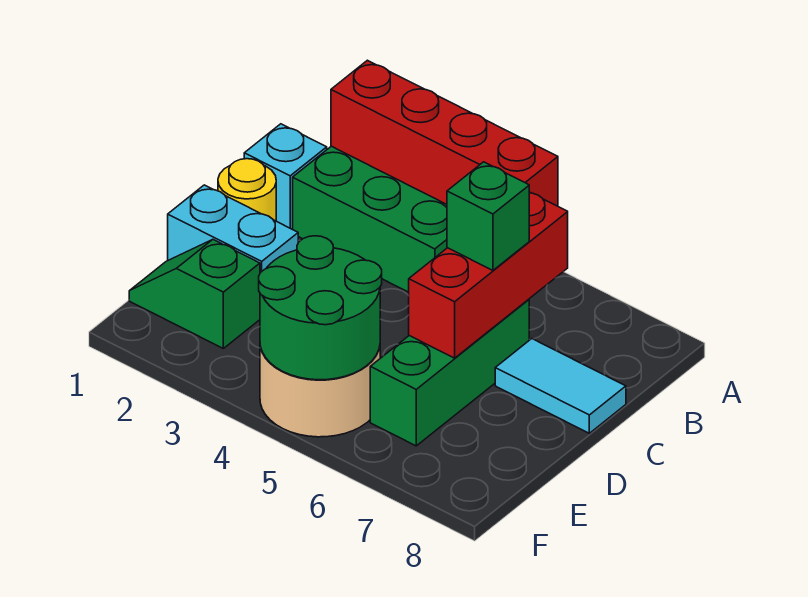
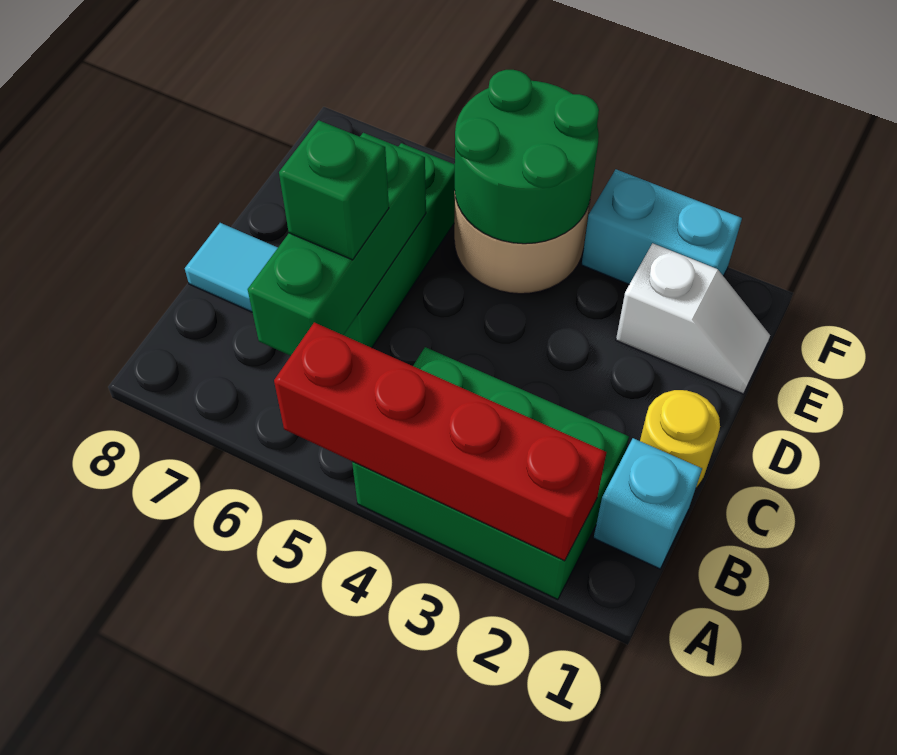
red 1x3 brick [409,192,568,358] -> green 1x3 brick [248,133,426,356]
cyan 1x2 brick [168,185,298,273] -> cyan 1x2 brick moved to [582,169,742,284]
green 1x2 slope [129,240,260,348] -> white 1x2 slope [616,243,770,394]

